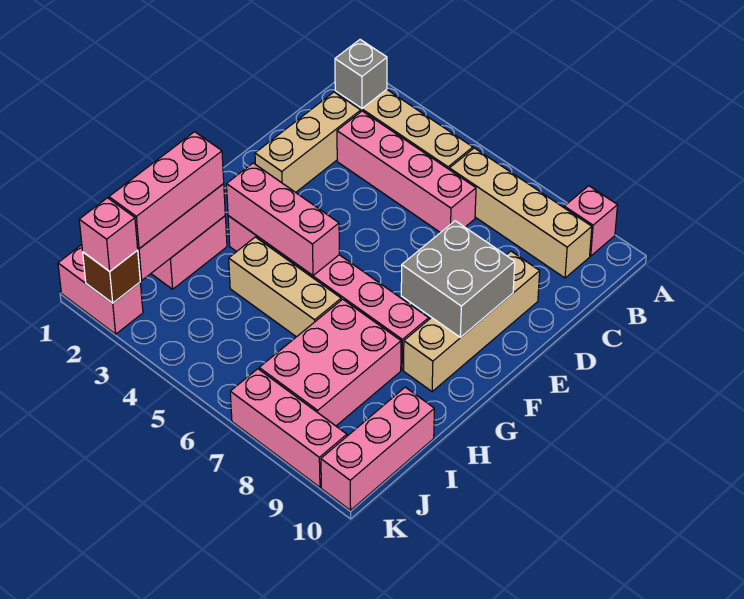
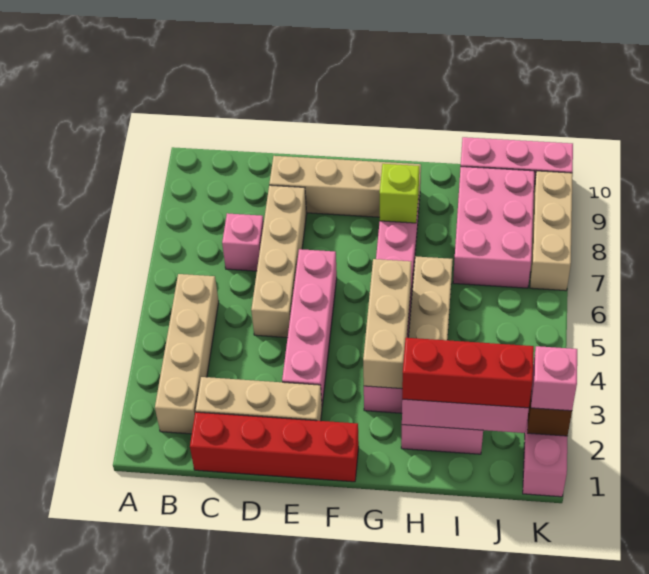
pink 1x1 brick [564,186,617,256] -> pink 1x1 brick moved to [222,213,264,271]
grey 1x1 brick [335,40,387,108] -> none
tan 1x4 brick [449,148,592,278] -> tan 1x4 brick moved to [251,185,307,338]
none -> red 1x4 brick [190,412,359,482]
pink 1x4 brick [337,111,476,233] -> pink 1x4 brick moved to [282,249,337,406]
grey 2x2 brick [401,221,515,338] -> none
pink 1x3 brick [227,163,339,276] -> tan 1x3 brick [363,259,411,389]
none -> lime 1x1 brick [380,164,419,223]
pink 1x3 brick [109,132,224,249] -> red 1x3 brick [402,338,534,408]
pink 2x3 brick [259,299,401,426] -> pink 2x3 brick turned to [453,167,534,288]
pink 1x3 brick [230,369,347,487] -> tan 1x3 brick [530,171,573,291]

